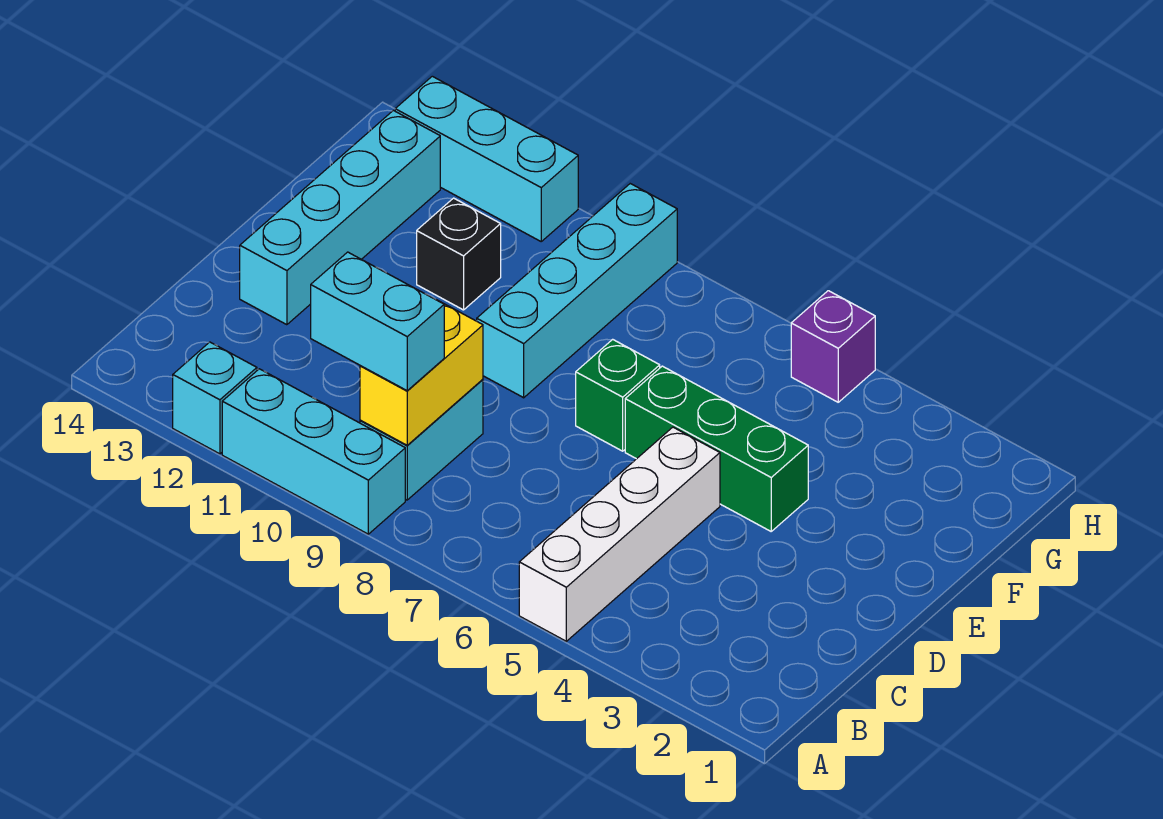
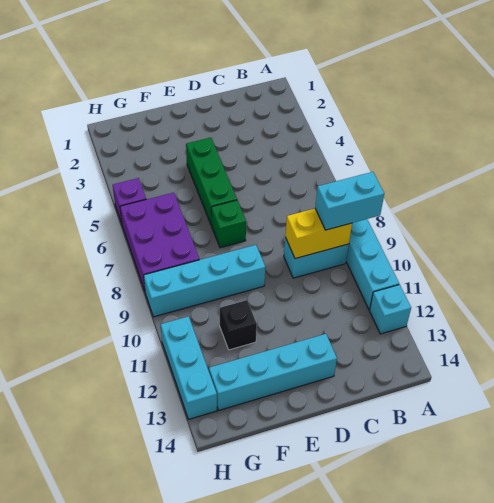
white 1x4 brick [519,427,720,641] -> none
cyan 1x2 brick [311,252,444,391] -> cyan 1x2 brick turned to [315,172,384,230]
none -> purple 2x3 brick [120,193,199,291]

